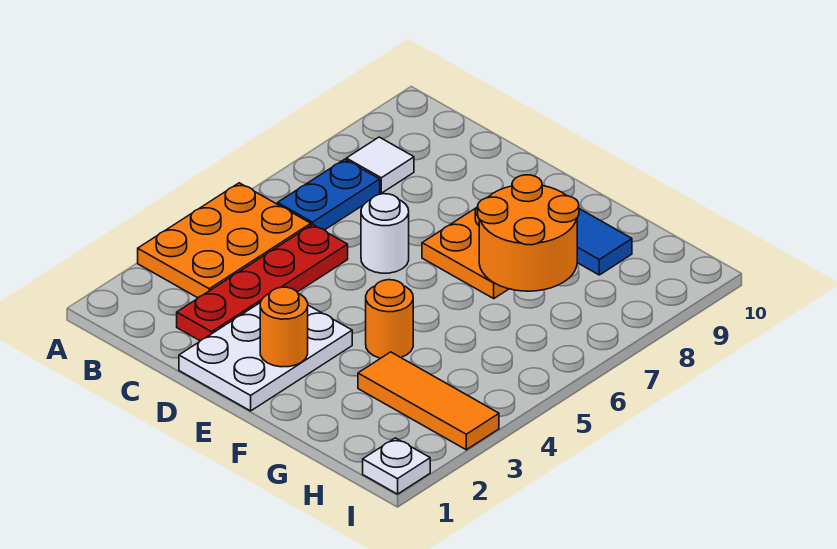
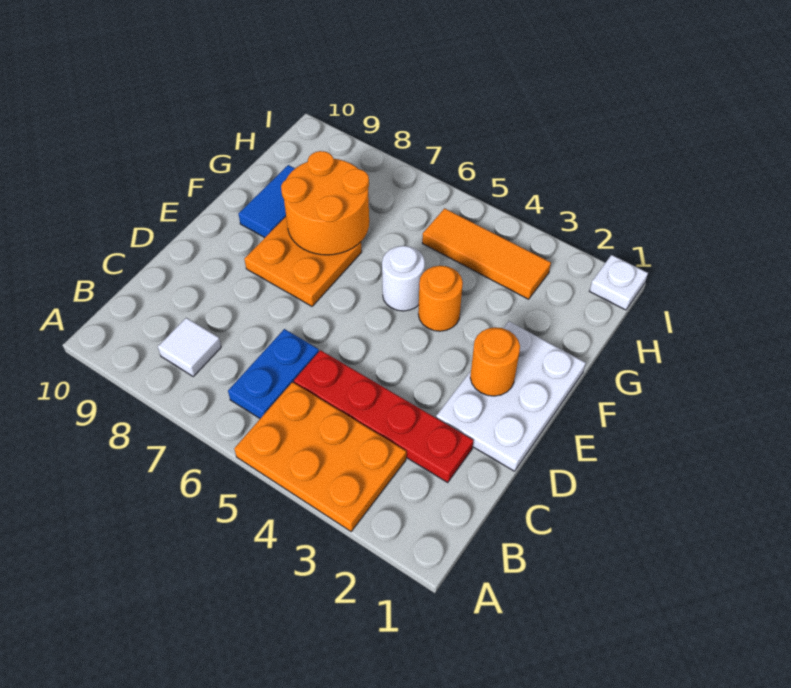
blue 1x2 plate [278,159,380,230] -> blue 1x2 plate turned to [228,329,319,418]
white 2x3 plate [179,303,352,411] -> white 2x3 plate turned to [436,321,586,471]
white 1x1 round brick [361,194,409,273] -> white 1x1 round brick moved to [382,246,425,311]
orange 1x3 tile [358,352,499,450] -> orange 1x3 tile turned to [422,208,551,299]

